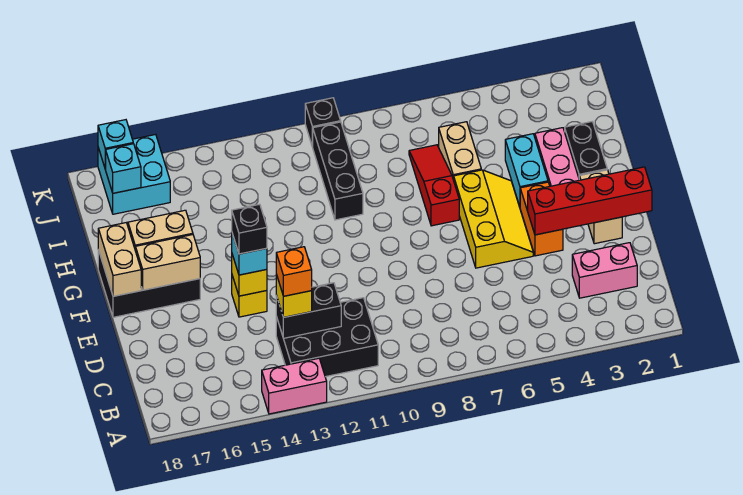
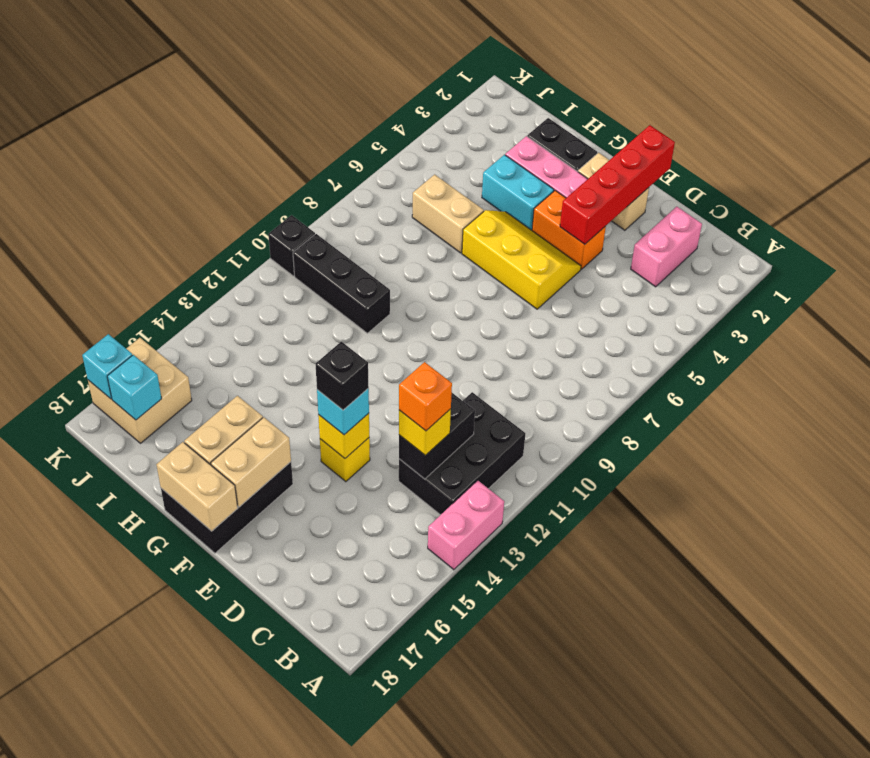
red 1x3 slope [409,145,459,226] -> none
cyan 2x2 brick [98,134,170,214] -> tan 2x2 brick [88,338,192,443]

